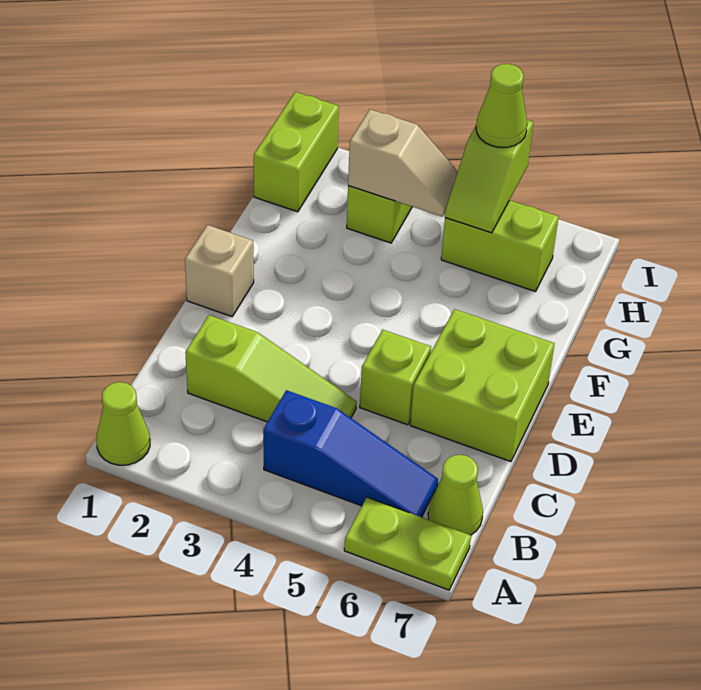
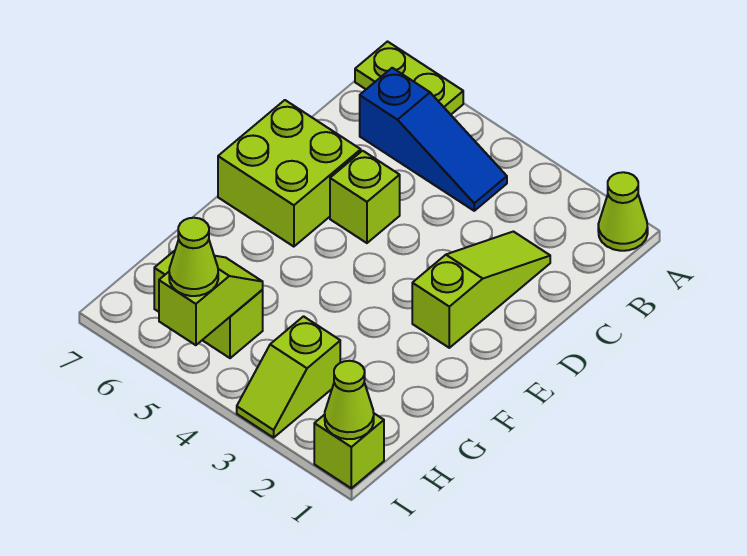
blue 1x3 slope [263,390,438,517] -> blue 1x3 slope turned to [360,68,507,211]
lime 1x1 cone [428,455,483,535] -> lime 1x1 cone moved to [325,361,374,439]
lime 1x3 slope [185,315,357,422] -> lime 1x3 slope turned to [412,232,550,348]
tan 1x1 brick [185,225,254,317] -> none
lime 1x2 brick [254,92,339,212] -> lime 1x1 brick [314,414,384,488]
tan 1x2 slope [348,109,458,217] -> none

